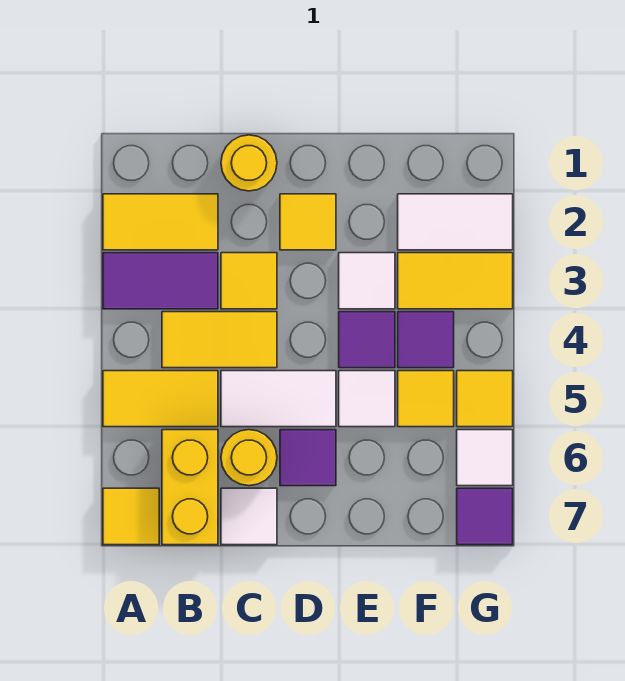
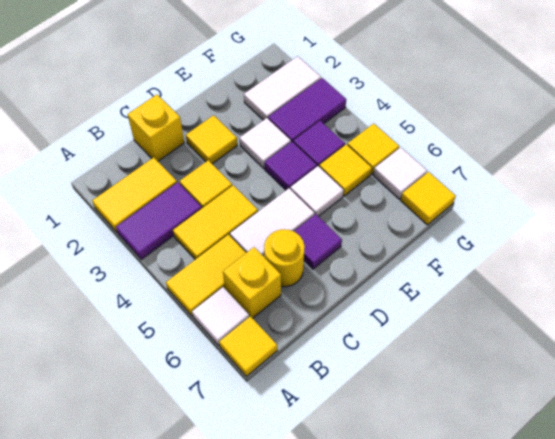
yellow 1x2 brick [162,430,218,545] -> yellow 1x1 brick [223,247,281,318]
yellow 1x1 round brick [221,135,277,191] -> yellow 1x1 brick [128,95,184,161]
white 1x1 tile [221,488,277,545] -> white 1x1 tile moved to [192,287,249,346]
yellow 1x2 tile [398,253,513,309] -> purple 1x2 tile [268,78,346,142]
purple 1x1 tile [457,488,513,545] -> yellow 1x1 tile [401,172,456,225]

